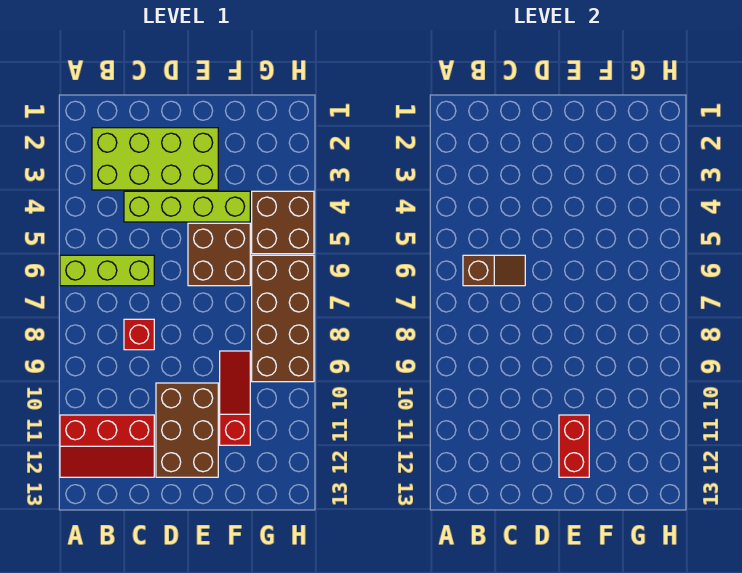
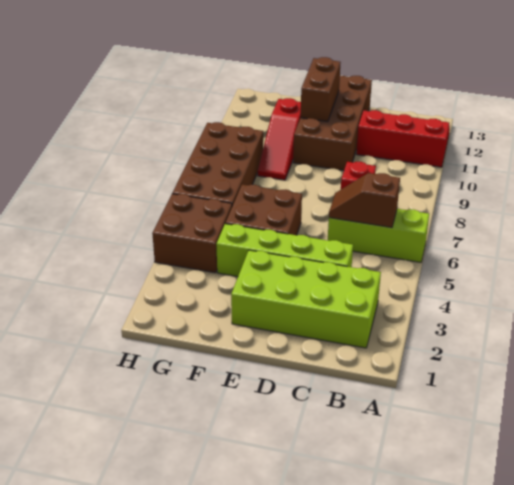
brown 2x3 brick [156,383,218,477] -> brown 2x4 brick [293,76,372,171]
red 1x2 brick [559,415,589,477] -> brown 1x2 brick [300,57,341,122]

